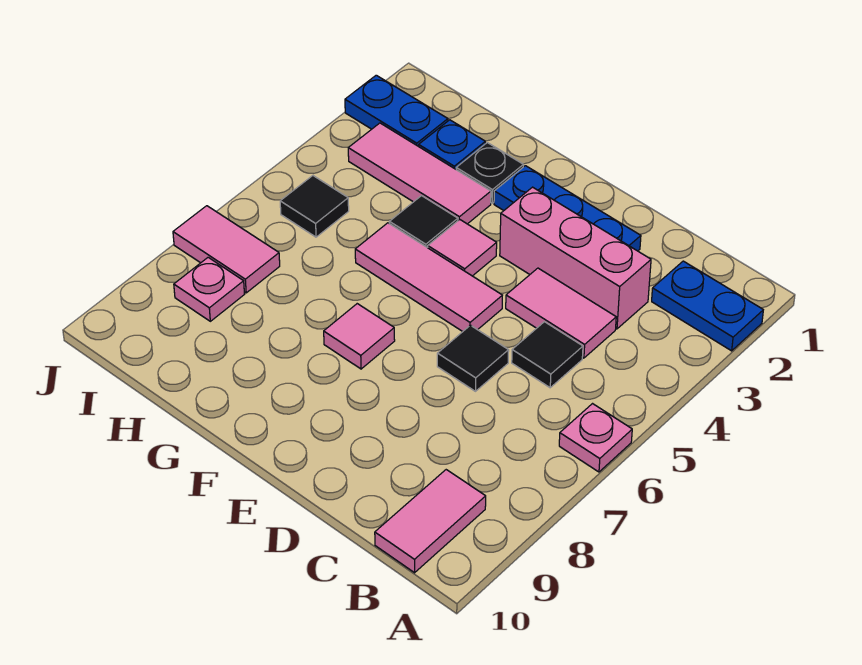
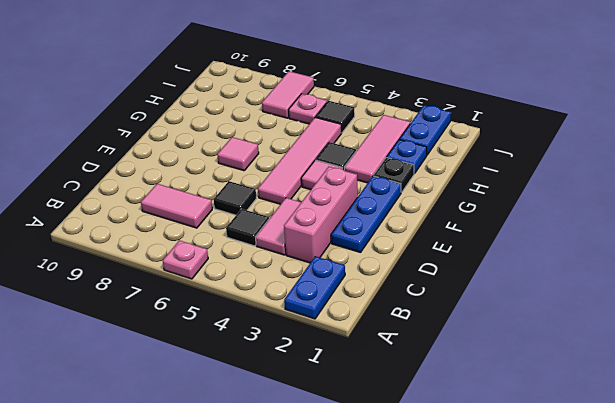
pink 1x2 tile [375,470,486,573] -> pink 1x2 tile moved to [141,184,212,228]
pink 1x3 tile [355,223,502,331] -> pink 1x4 tile [258,117,342,204]
pink 1x1 plate [174,257,244,321] -> pink 1x1 plate moved to [289,94,327,124]

